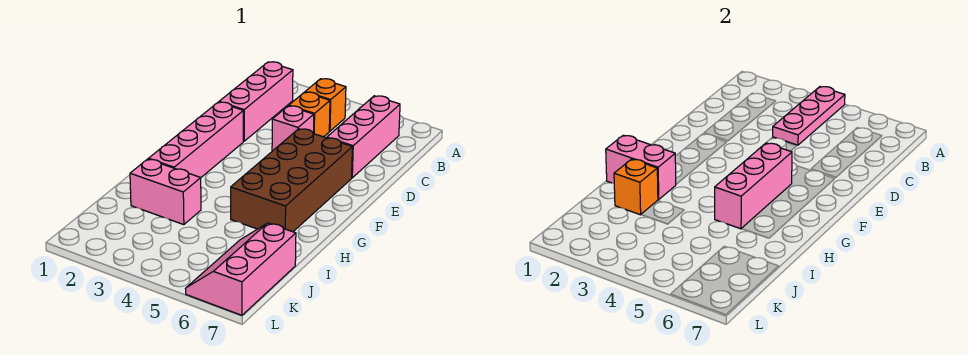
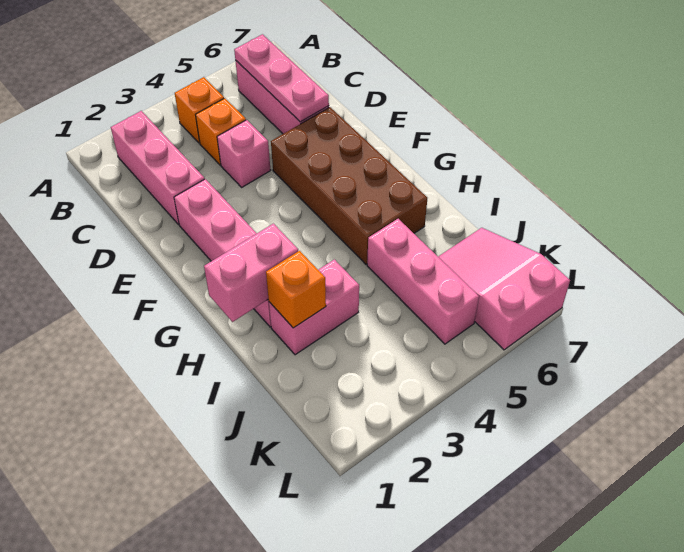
pink 1x3 plate [773,87,845,145] -> pink 1x3 plate moved to [234,34,329,122]
pink 1x3 brick [715,143,792,229] -> pink 1x3 brick moved to [367,219,479,344]
pink 2x3 slope [186,223,296,315] -> pink 2x3 slope turned to [438,228,570,350]

